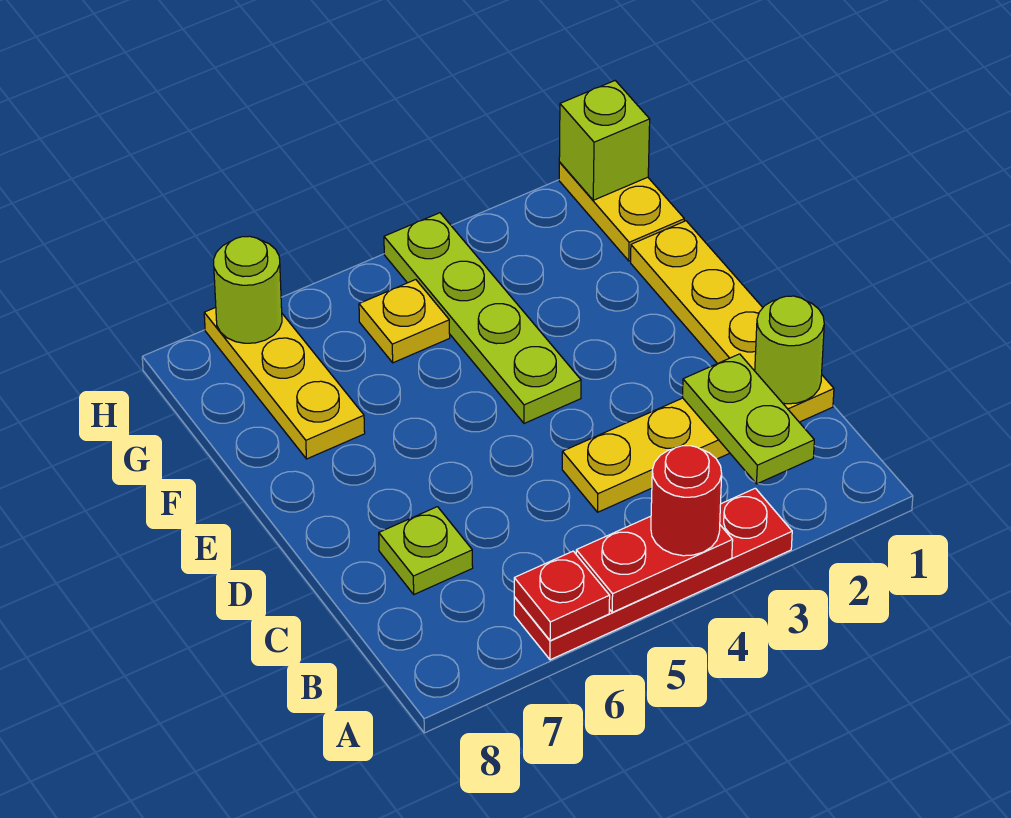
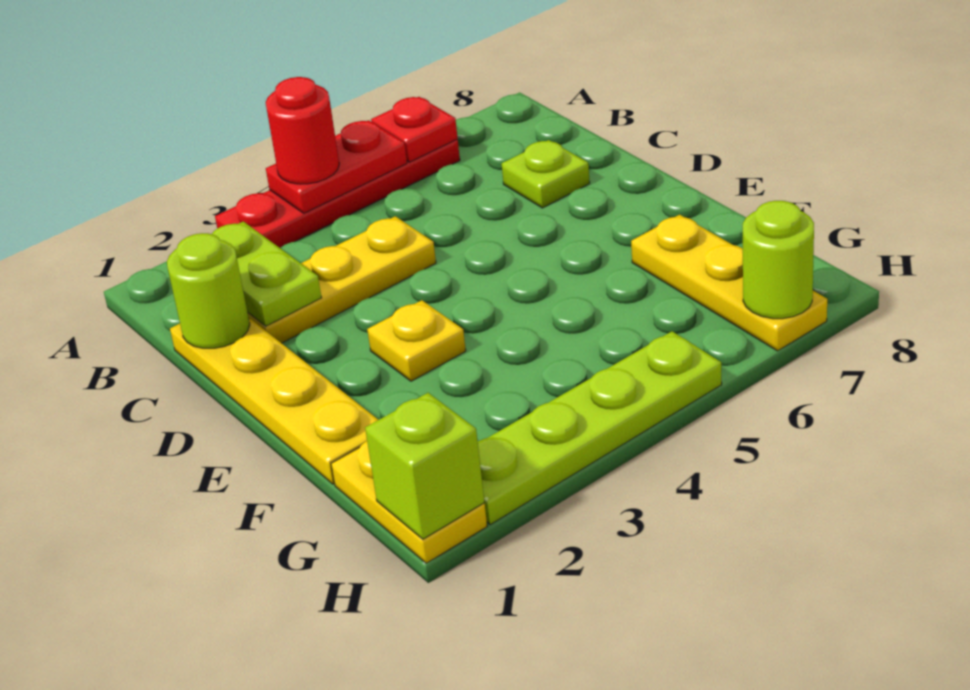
lime 1x4 plate [384,213,581,423] -> lime 1x4 plate turned to [478,331,722,524]
yellow 1x1 plate [359,280,450,363] -> yellow 1x1 plate moved to [367,300,466,381]

